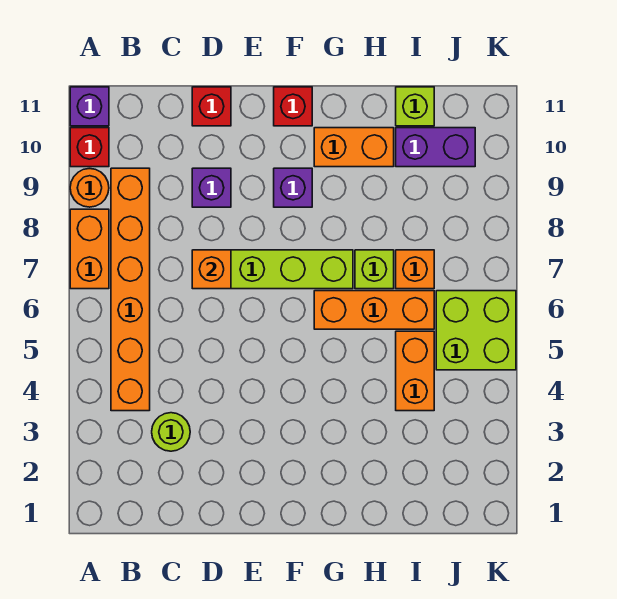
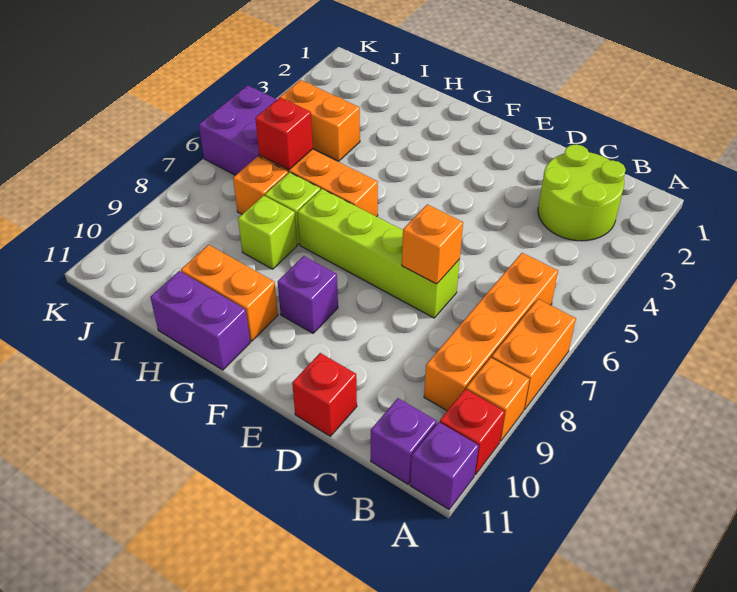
orange 1x1 round brick [70,169,109,207] -> orange 1x1 brick [466,358,530,441]
orange 1x6 brick [111,168,150,411] -> orange 1x4 brick [424,253,558,411]
lime 1x1 round brick [152,413,190,451] -> lime 2x2 round brick [538,144,626,241]
purple 1x1 brick [192,168,231,207] -> purple 1x1 brick moved to [371,398,437,484]
red 1x1 brick [274,87,312,126] -> red 1x1 brick moved to [255,97,313,170]
orange 1x2 brick [396,331,434,411] -> orange 1x2 brick turned to [279,80,360,161]
purple 1x2 brick [396,128,475,167] -> purple 1x2 brick moved to [150,271,250,370]
lime 1x1 brick [396,87,434,126] -> lime 1x1 brick moved to [238,195,297,269]
lime 2x2 brick [436,291,516,370] -> purple 2x2 brick [199,85,277,175]

